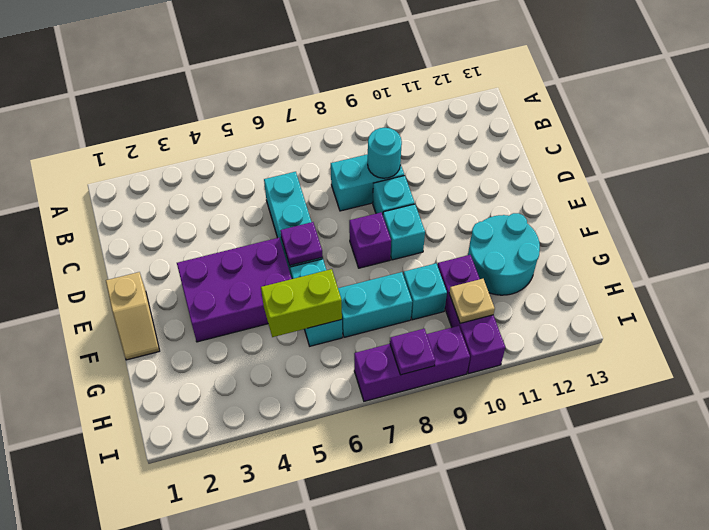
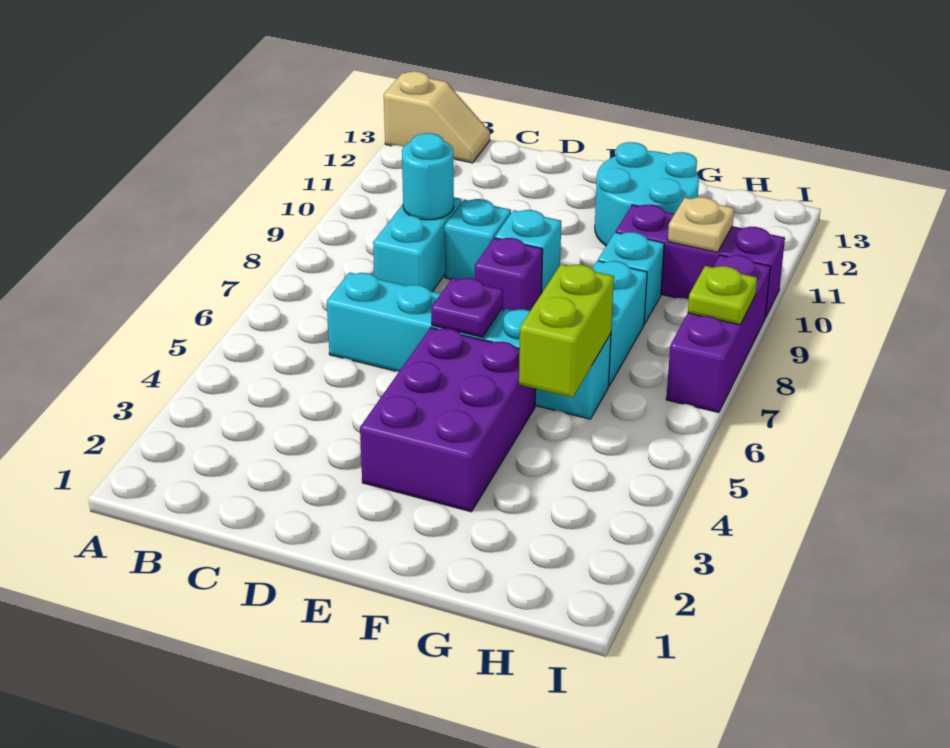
tan 1x2 slope [106,272,160,360] -> tan 1x2 slope moved to [384,71,490,163]
purple 1x1 plate [390,329,435,375] -> lime 1x1 plate [688,266,757,325]

